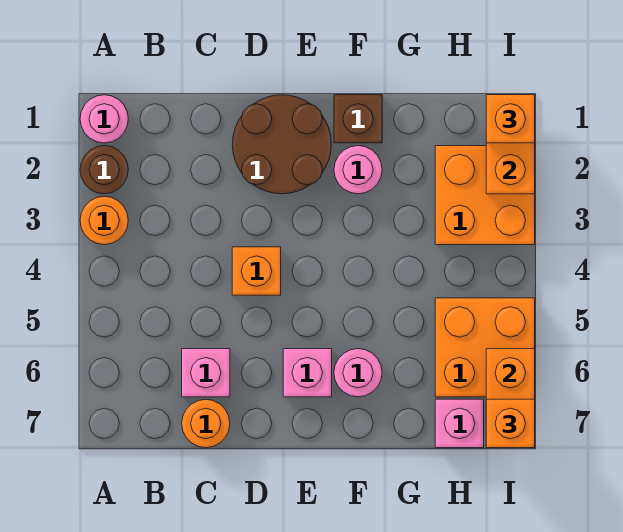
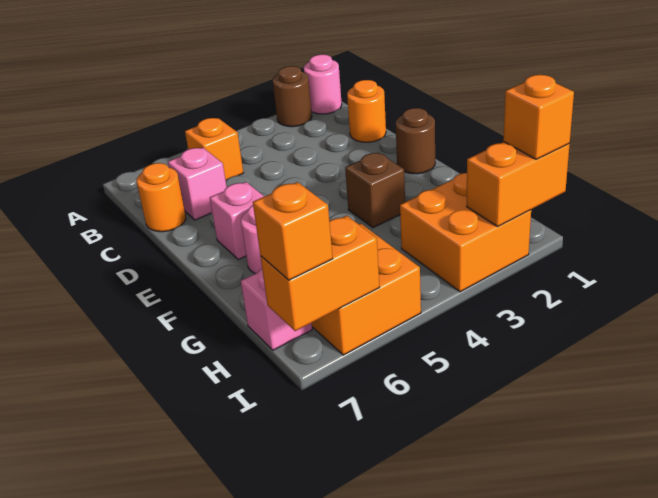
orange 1x1 round brick [80,196,128,245] -> orange 1x1 round brick moved to [347,80,386,142]
brown 2x2 round brick [232,95,331,194] -> brown 1x1 round brick [396,108,435,174]
orange 1x1 brick [232,247,281,295] -> orange 1x1 brick moved to [185,118,243,180]
brown 1x1 brick [334,95,382,143] -> brown 1x1 brick moved to [345,153,405,228]
pink 1x1 round brick [334,146,382,194] -> none

